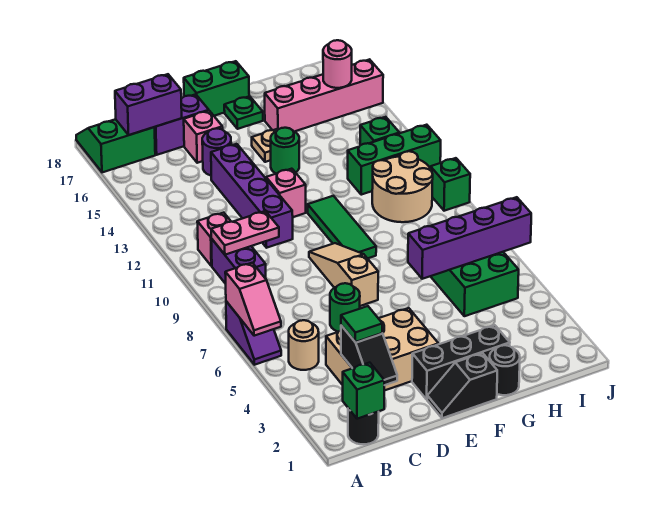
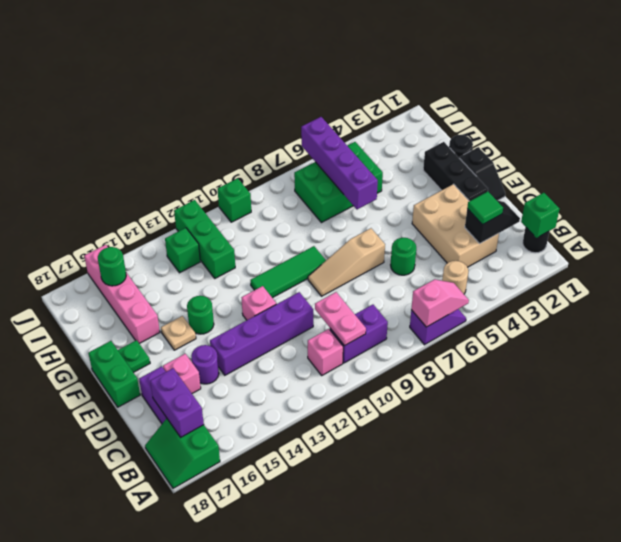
tan 2x2 round brick [372,151,433,222] -> none
pink 1x1 round brick [323,40,352,88] -> green 1x1 round brick [98,247,126,286]

